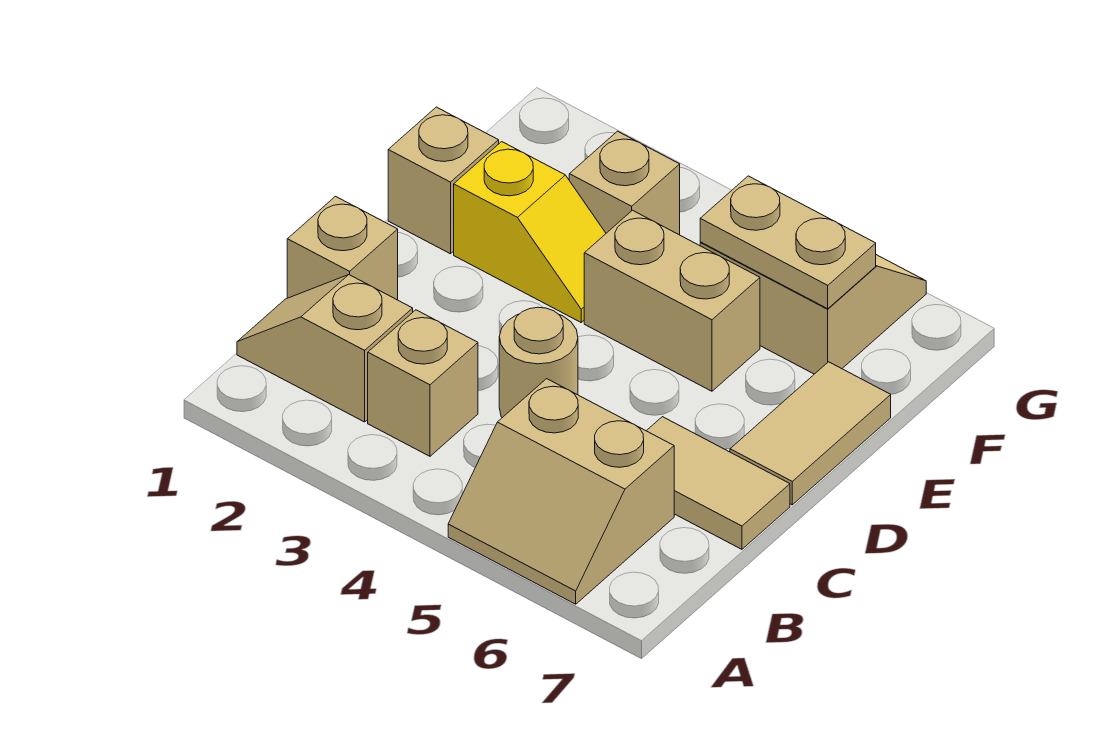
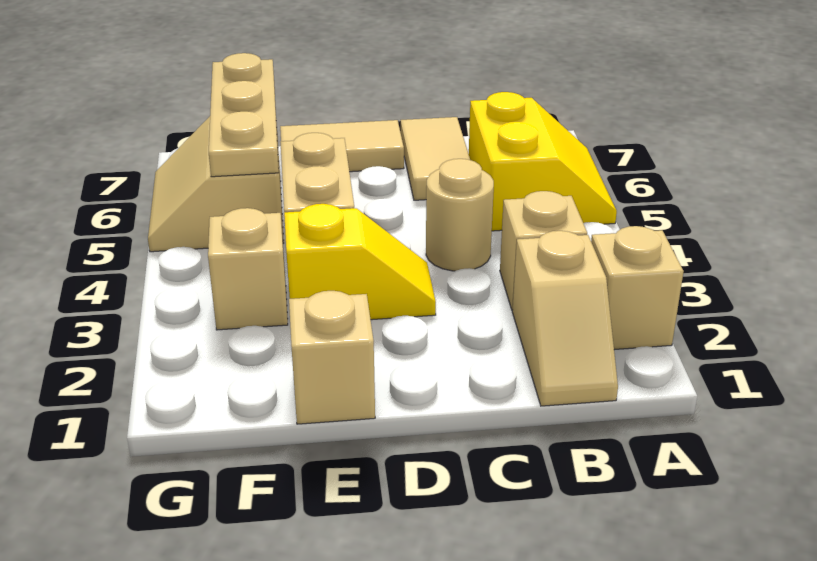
tan 2x2 slope [448,379,674,604] -> yellow 2x2 slope [469,92,617,231]
tan 1x1 brick [287,196,398,300] -> tan 1x1 brick moved to [591,226,684,350]
yellow 1x2 slope [454,142,606,322] -> yellow 1x2 slope turned to [284,204,436,320]
tan 1x2 plate [700,176,876,309] -> tan 1x3 plate [209,53,279,177]

